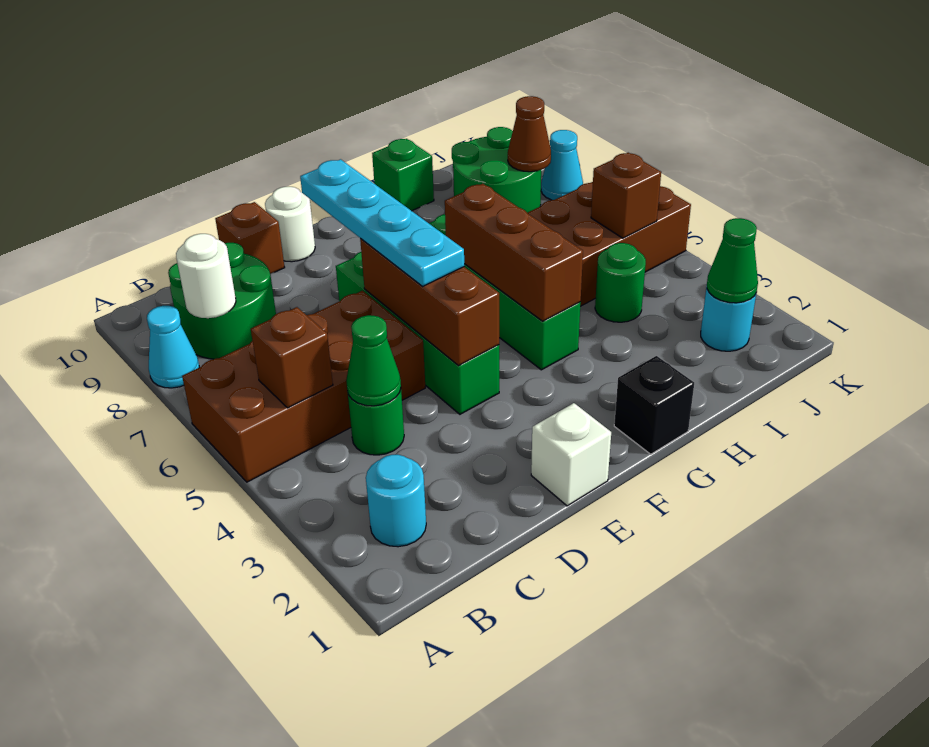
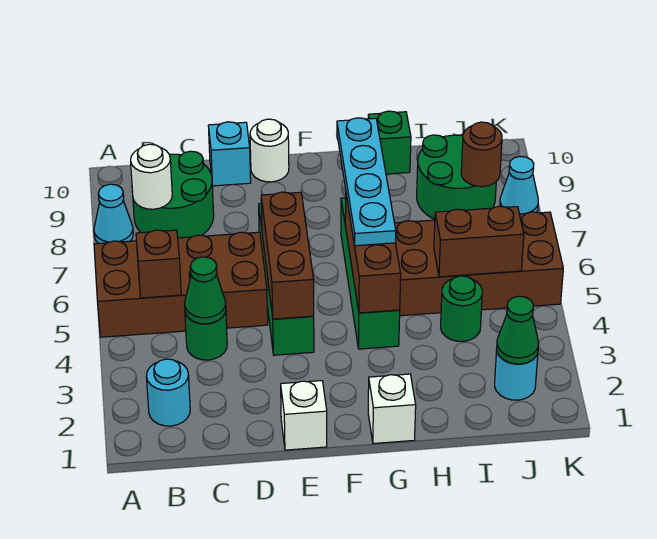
brown 1x1 brick [215,202,285,274] -> cyan 1x1 brick [208,122,251,186]
cyan 1x4 plate [300,159,464,286] -> cyan 1x4 plate moved to [337,118,396,246]
black 1x1 brick [614,356,694,454] -> white 1x1 brick [368,374,416,444]
brown 1x1 brick [591,153,661,238] -> brown 1x2 brick [434,206,524,277]
brown 1x1 cone [508,96,551,172] -> brown 1x1 round brick [461,122,502,187]

